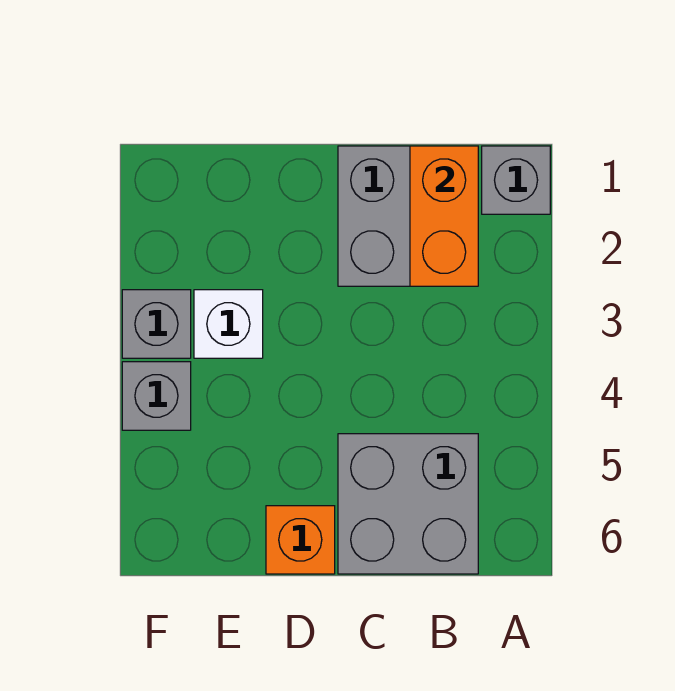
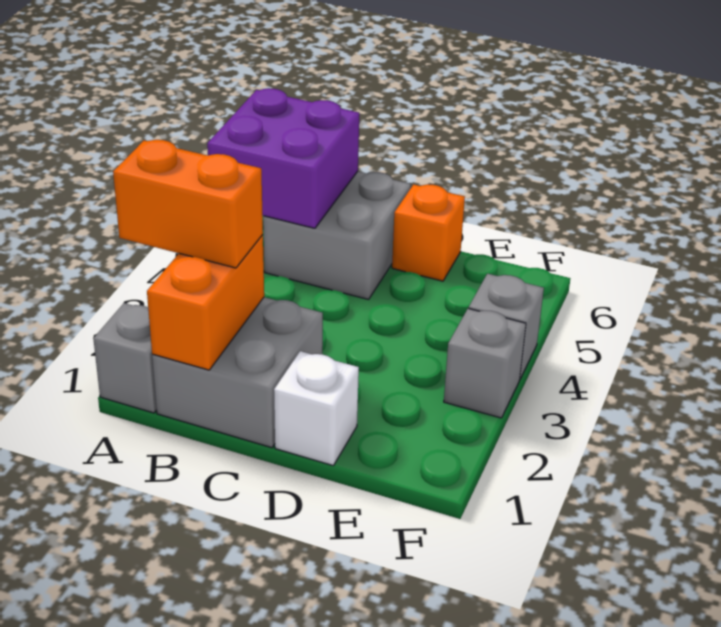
none -> orange 1x2 brick [113,140,263,268]
none -> purple 2x2 brick [207,88,359,228]
white 1x1 brick [194,290,263,358] -> white 1x1 brick moved to [274,351,359,465]

